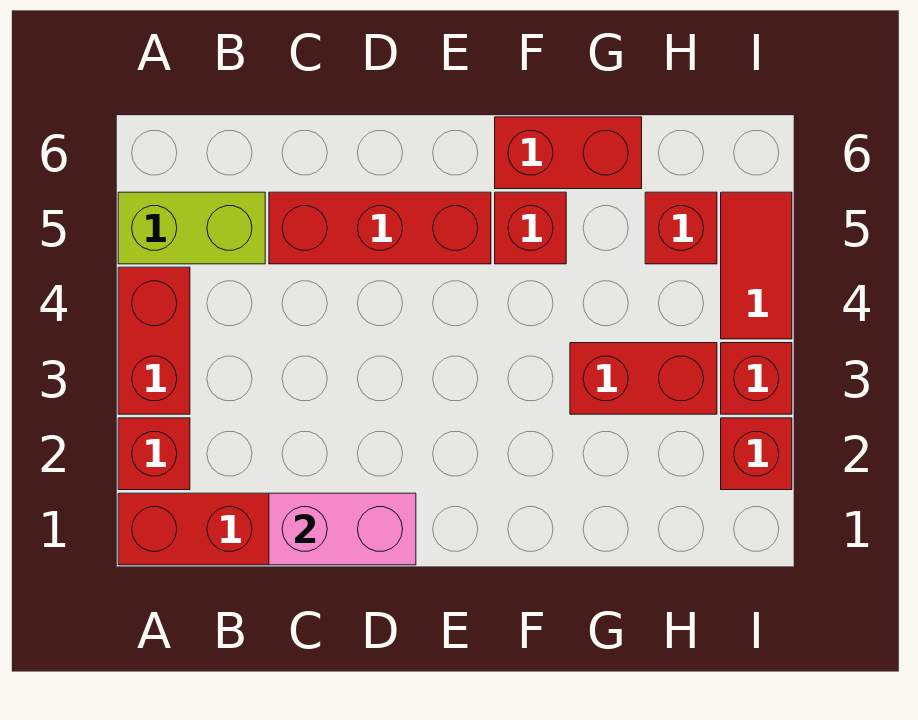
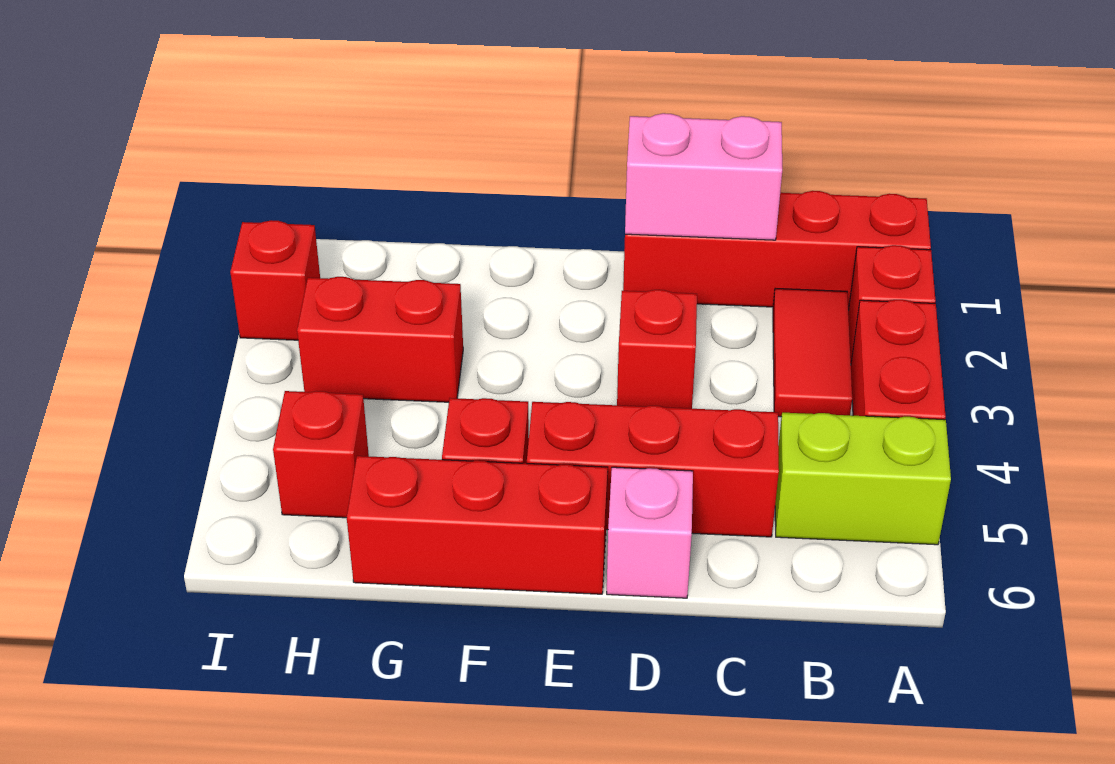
none -> pink 1x1 brick [607,467,693,598]
red 1x2 brick [495,117,642,189] -> red 1x3 brick [347,456,608,594]
red 1x1 brick [721,343,792,414] -> red 1x1 brick moved to [617,290,697,409]
red 1x2 tile [721,192,792,339] -> red 1x2 tile moved to [773,289,852,417]

